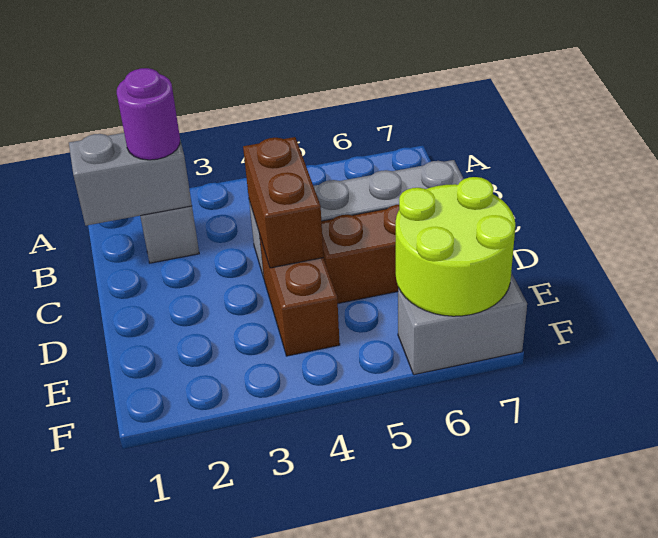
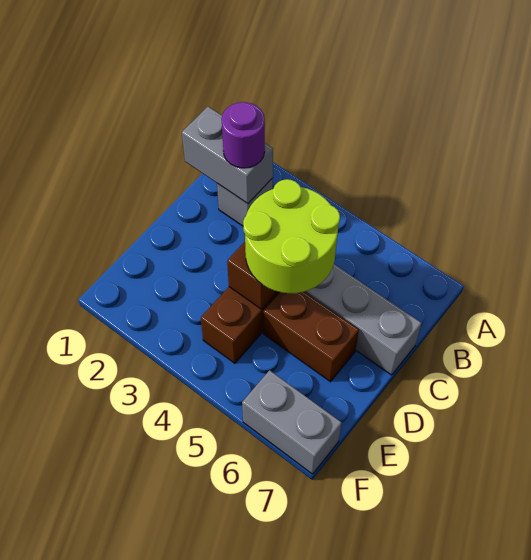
lime 2x2 round brick [396,177,515,316] -> lime 2x2 round brick moved to [243,179,340,293]

